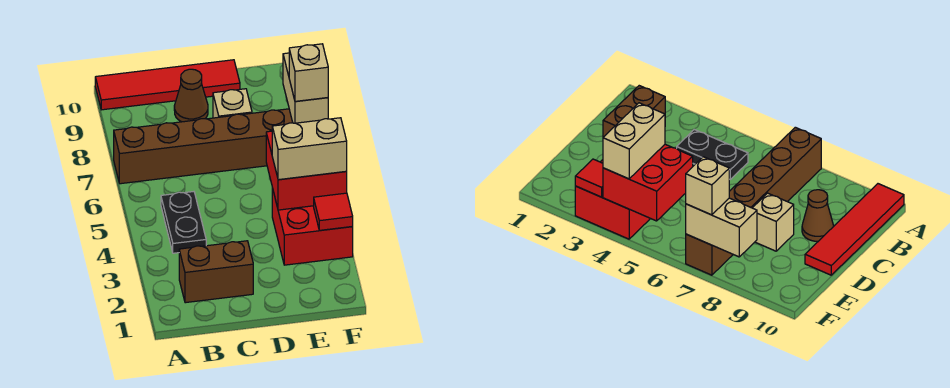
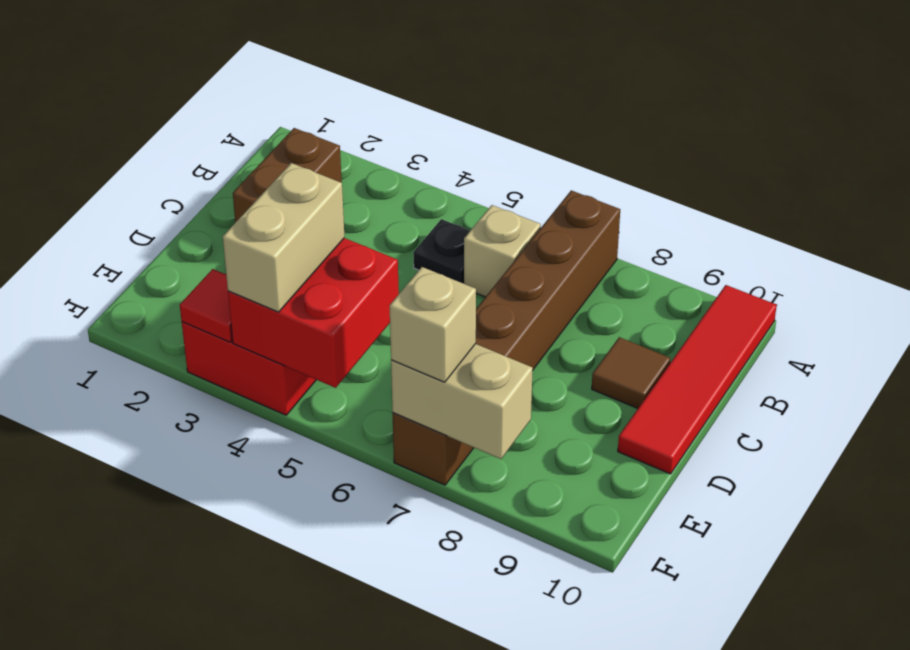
black 1x2 plate [161,192,206,253] -> black 1x1 plate [413,219,470,284]
brown 1x1 cone [174,69,208,122] -> brown 1x1 tile [592,337,670,408]
tan 1x1 brick [213,89,252,118] -> tan 1x1 brick moved to [464,205,541,297]

